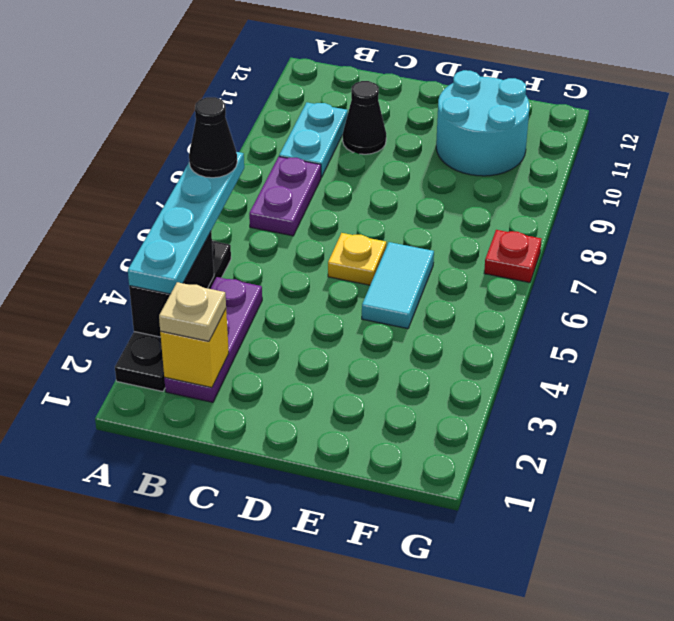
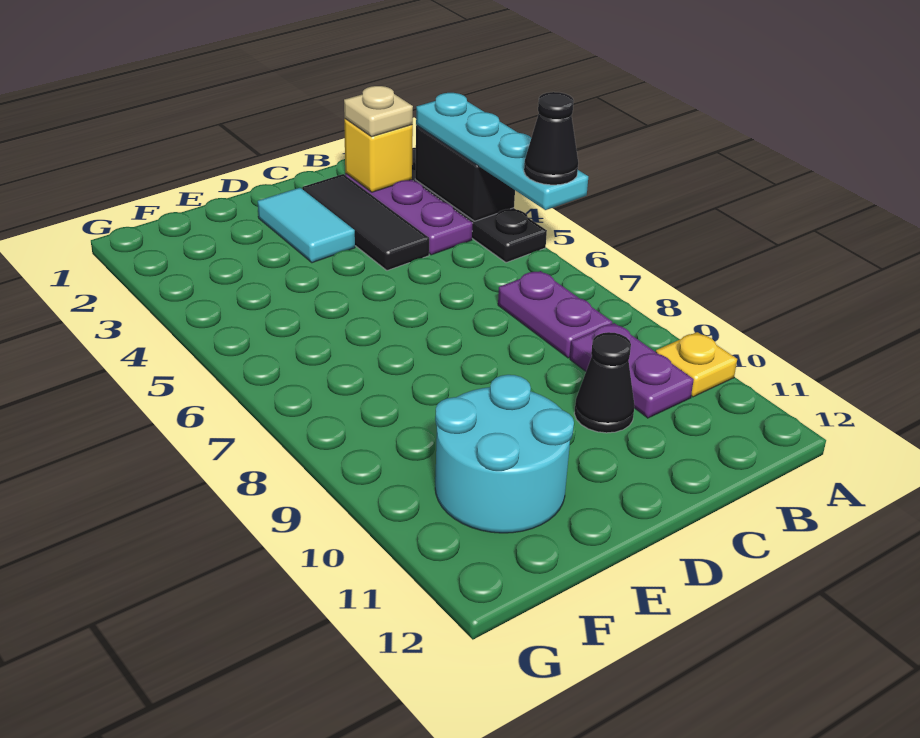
cyan 1x2 plate [279,102,348,177] -> purple 1x2 plate [570,323,694,418]
none -> black 1x3 tile [302,174,429,271]
yellow 1x1 plate [328,233,386,285] -> yellow 1x1 plate moved to [656,332,737,397]
cyan 1x2 tile [362,242,434,329] -> cyan 1x2 tile moved to [258,188,355,263]
red 1x1 plate [484,230,542,283] -> none

